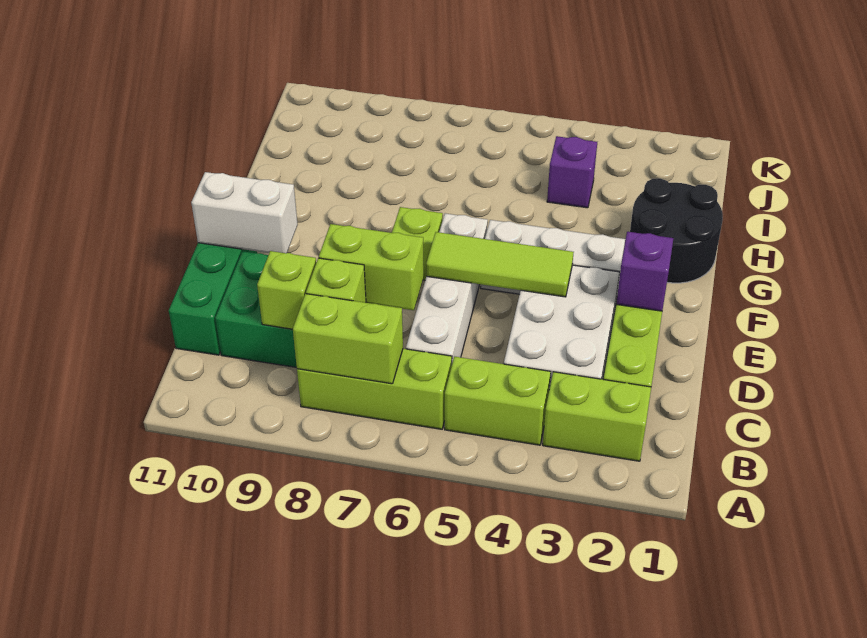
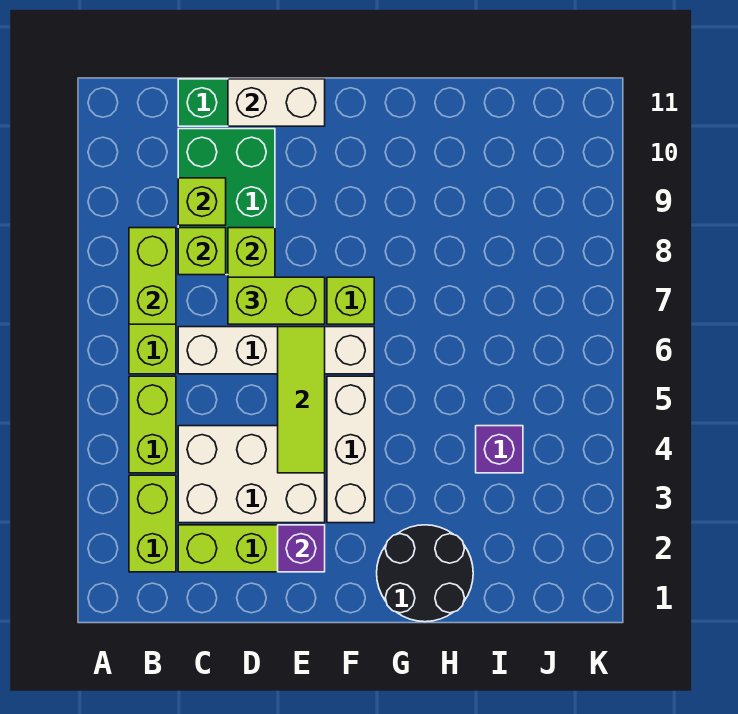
none -> lime 1x2 brick [228,277,325,324]
white 1x2 brick [191,172,298,253] -> white 1x2 brick turned to [228,79,325,126]

